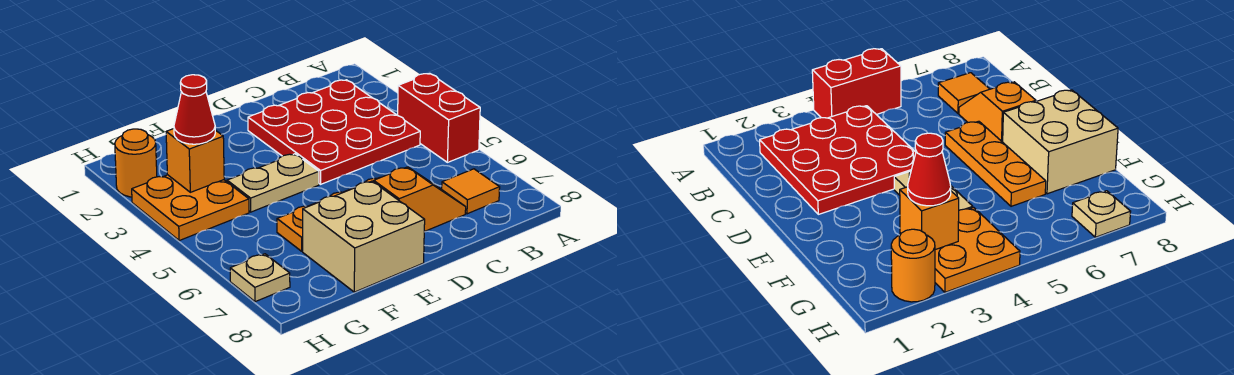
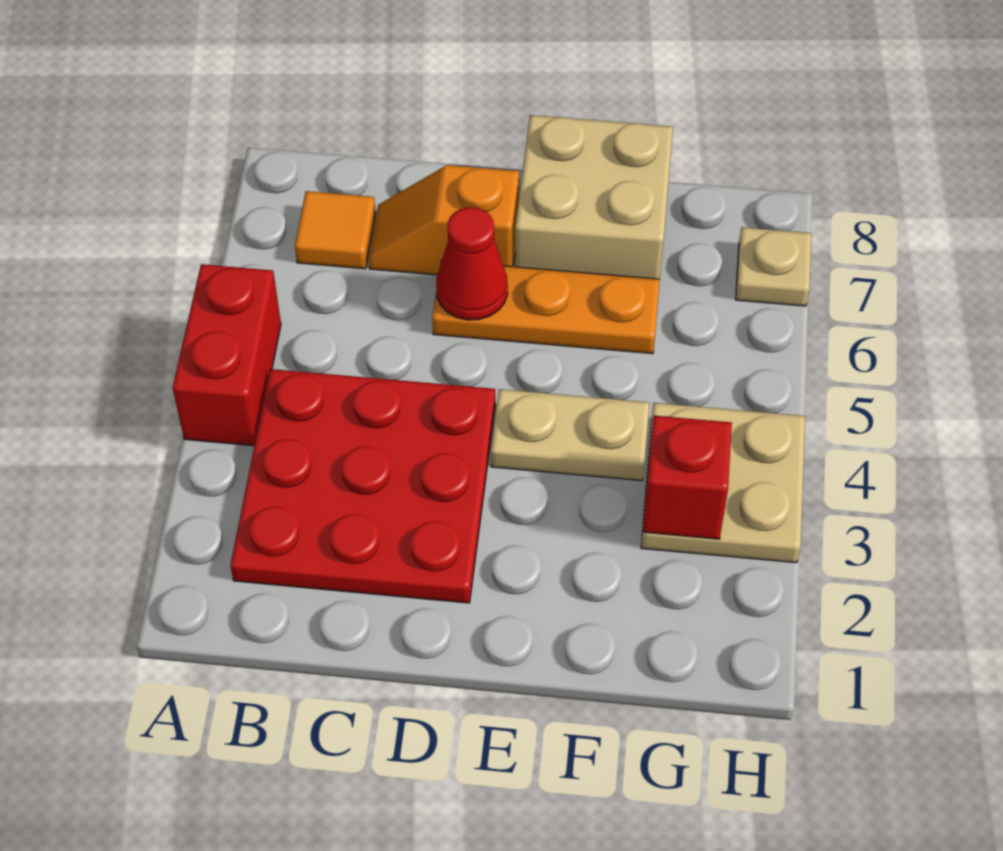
orange 2x2 plate [132,175,249,241] -> tan 2x2 plate [641,403,805,563]
orange 1x1 brick [166,129,224,192] -> red 1x1 brick [643,416,732,539]
red 1x1 cone [174,75,215,144] -> red 1x1 cone moved to [436,207,508,320]
orange 1x1 round brick [115,129,157,197] -> none

